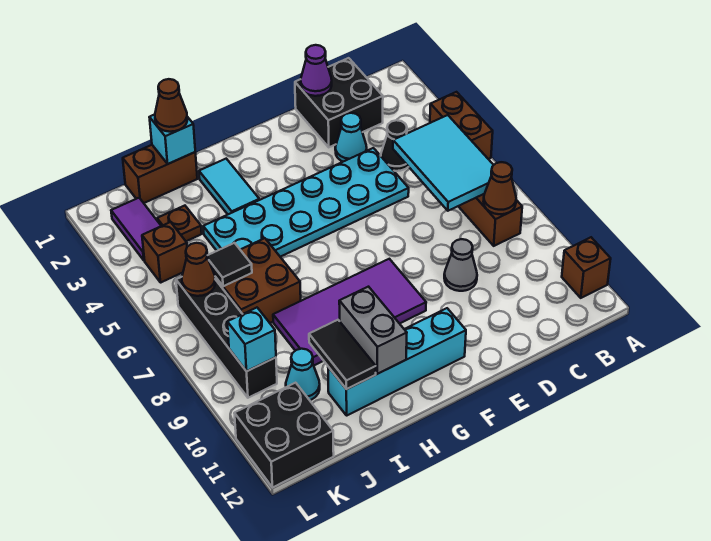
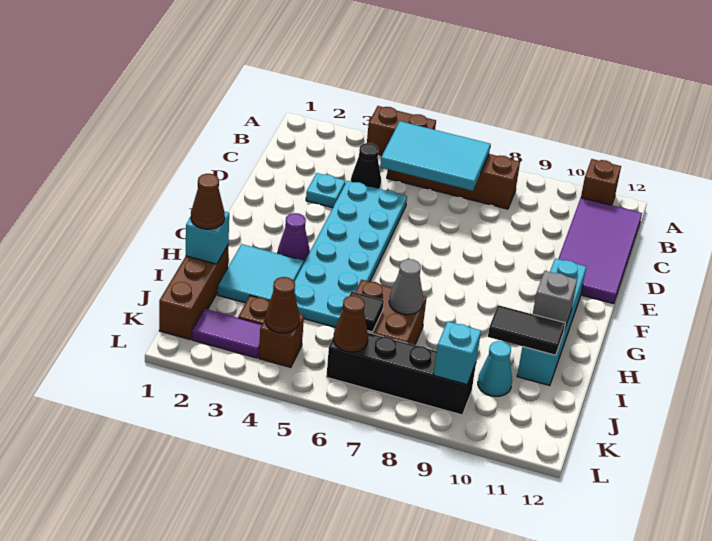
brown 1x1 cone [483,162,516,214] -> brown 1x1 cone moved to [265,277,300,333]
black 2x2 brick [295,58,383,147] -> none
purple 1x1 cone [301,45,332,96] -> purple 1x1 cone moved to [278,213,310,264]
cyan 1x1 cone [335,113,367,162] -> cyan 1x1 plate [306,173,345,208]
grey 1x1 cone [444,239,477,291] -> grey 1x1 cone moved to [389,259,423,315]
purple 2x4 tile [273,259,426,365] -> purple 2x4 tile moved to [558,198,642,304]
cyan 1x2 tile [199,159,259,214] -> cyan 2x2 tile [218,244,304,303]
grey 1x2 brick [339,287,407,374] -> grey 1x1 brick [533,271,577,330]
brown 1x2 brick [123,145,197,203] -> brown 1x3 brick [159,246,228,340]
black 2x2 brick [234,383,334,488] -> none

